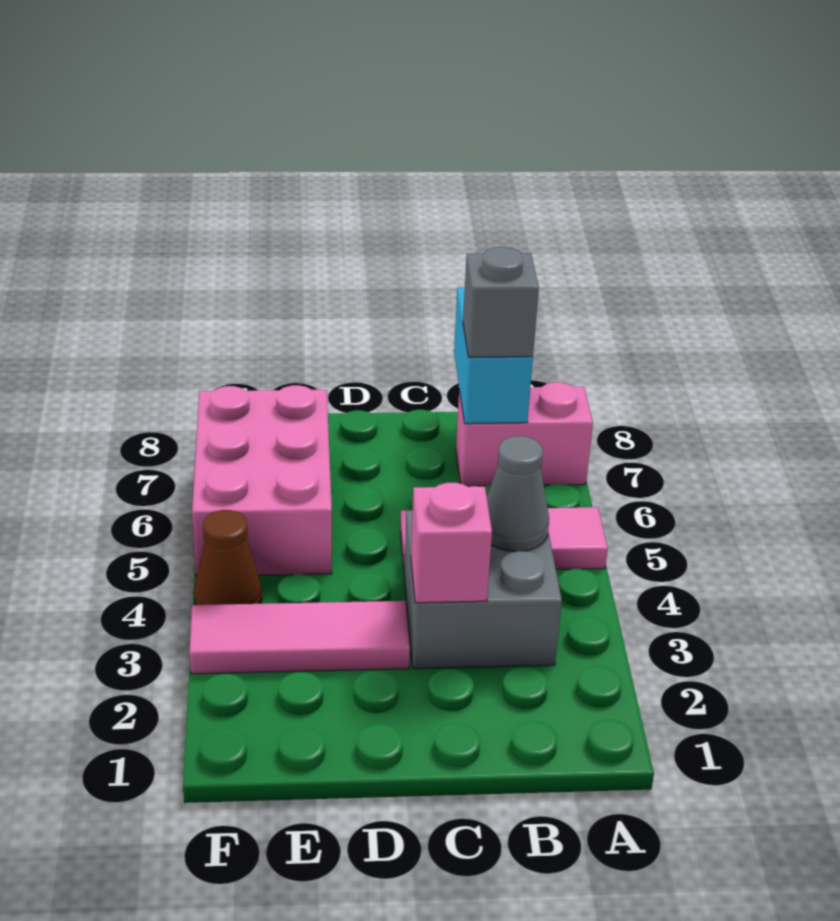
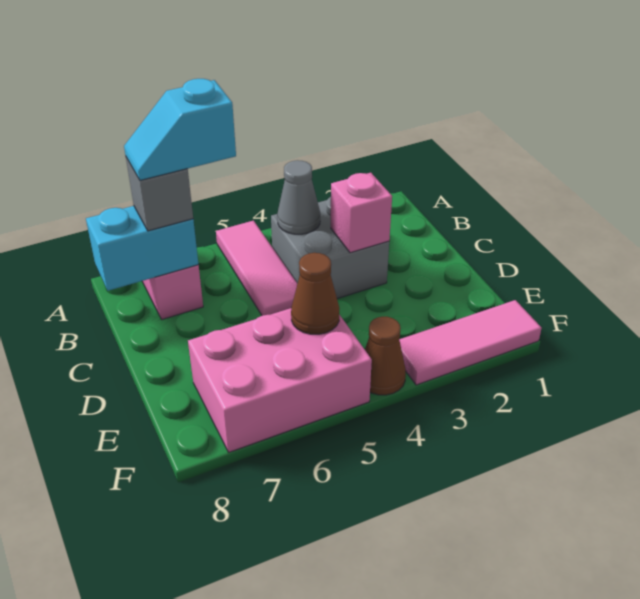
none -> cyan 1x2 slope [124,79,236,180]
pink 1x3 tile [189,601,410,674] -> pink 1x3 tile turned to [399,300,541,385]
none -> brown 1x1 cone [291,253,339,334]

